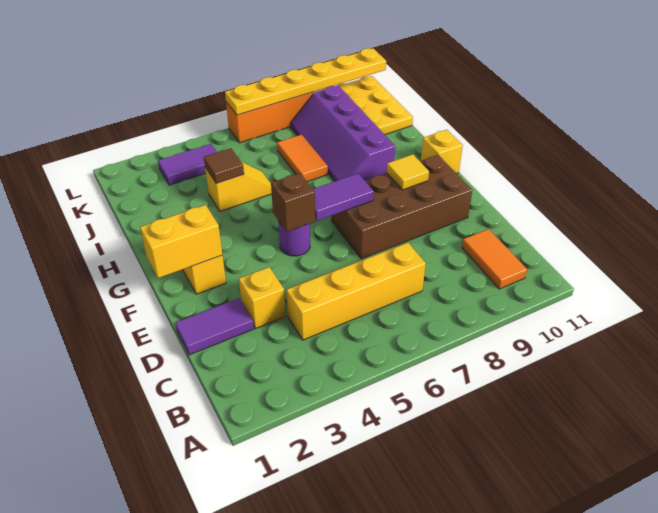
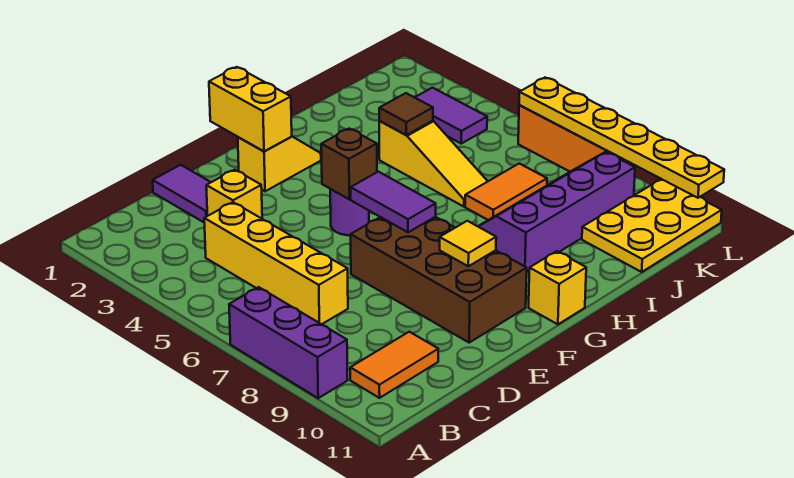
none -> purple 1x3 brick [229,287,348,398]
yellow 1x2 slope [205,162,272,211] -> yellow 1x3 slope [379,121,488,207]

